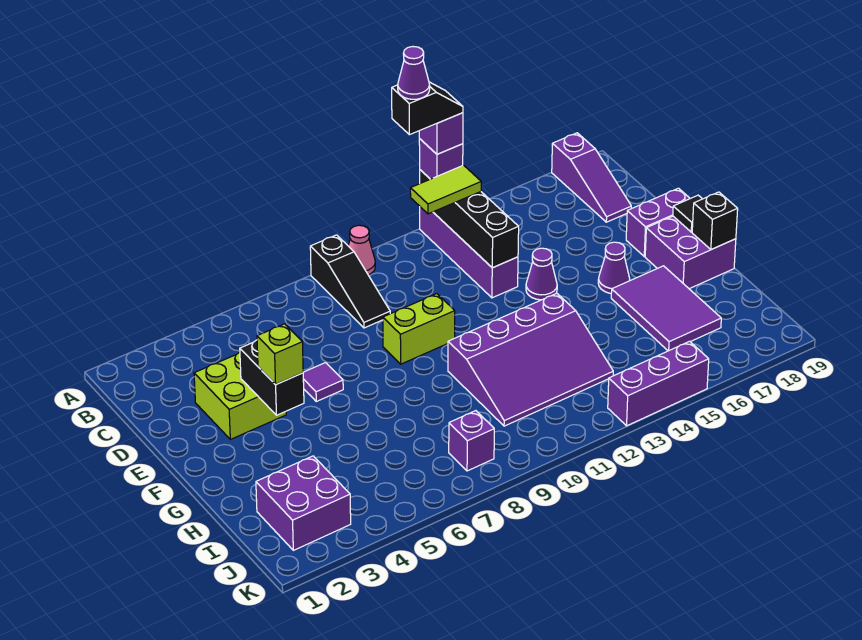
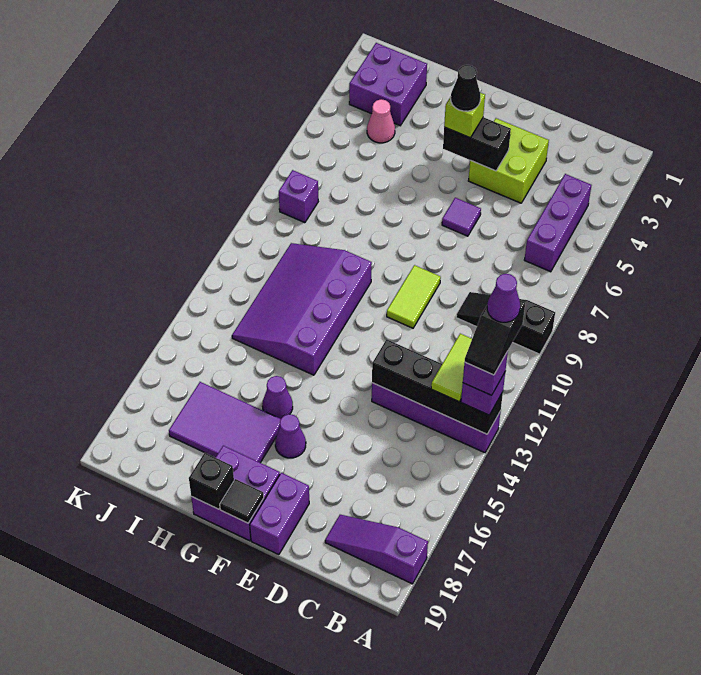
pink 1x1 cone [348,225,375,275] -> pink 1x1 cone moved to [367,99,395,143]
lime 1x2 brick [383,294,455,364] -> lime 1x2 tile [387,265,441,328]
purple 1x1 cone [526,248,557,300] -> purple 1x1 cone moved to [262,376,293,419]
none -> black 1x1 cone [451,65,480,111]
purple 1x3 brick [608,341,709,426] -> purple 1x3 brick moved to [524,174,591,272]

